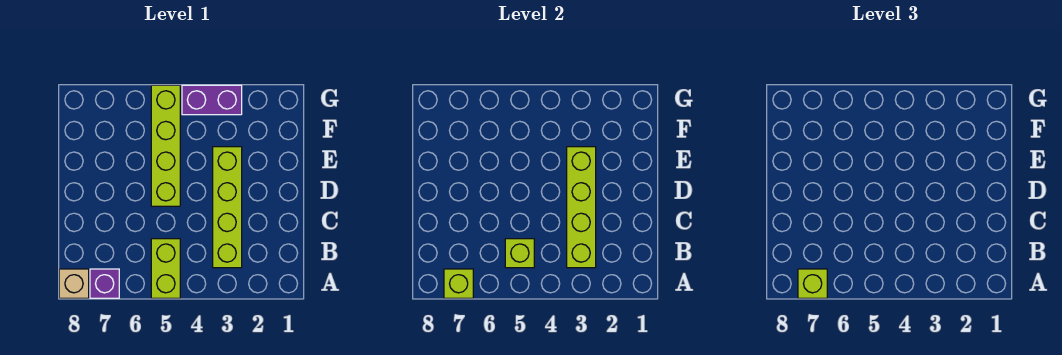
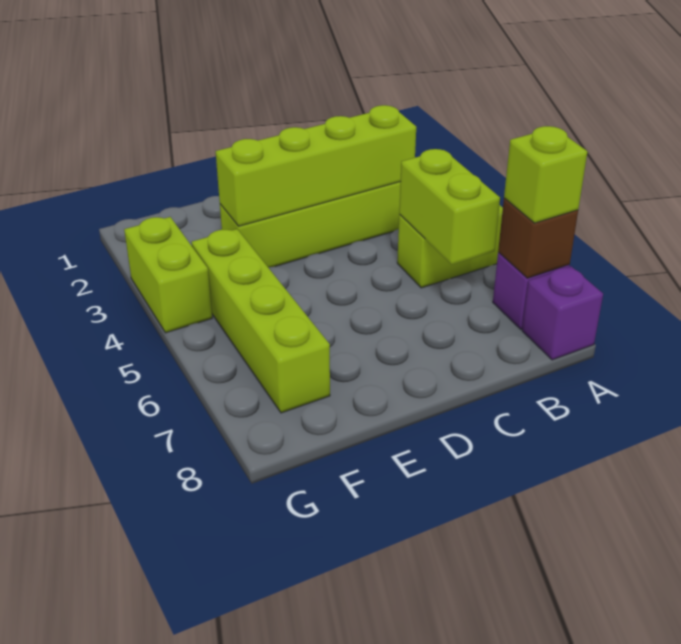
lime 1x1 brick [444,269,473,298] -> brown 1x1 brick [498,198,578,278]
tan 1x1 brick [59,269,89,298] -> purple 1x1 brick [522,266,603,360]
lime 1x1 brick [505,239,534,268] -> lime 1x2 brick [399,149,500,264]
lime 1x4 brick [151,85,180,206] -> lime 1x4 brick turned to [191,229,330,413]
purple 1x2 brick [182,85,242,115] -> lime 1x2 brick [124,217,212,333]

